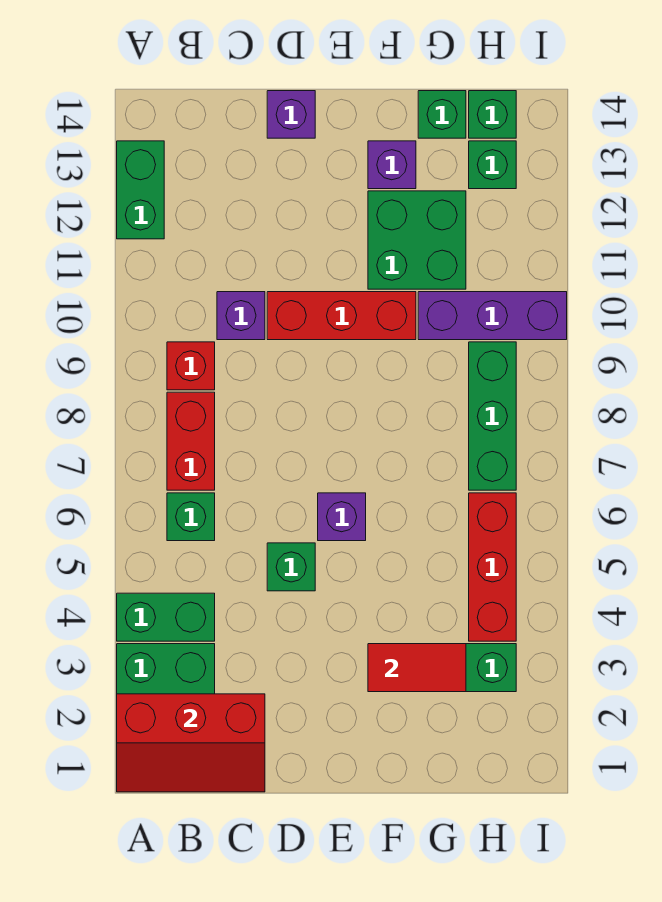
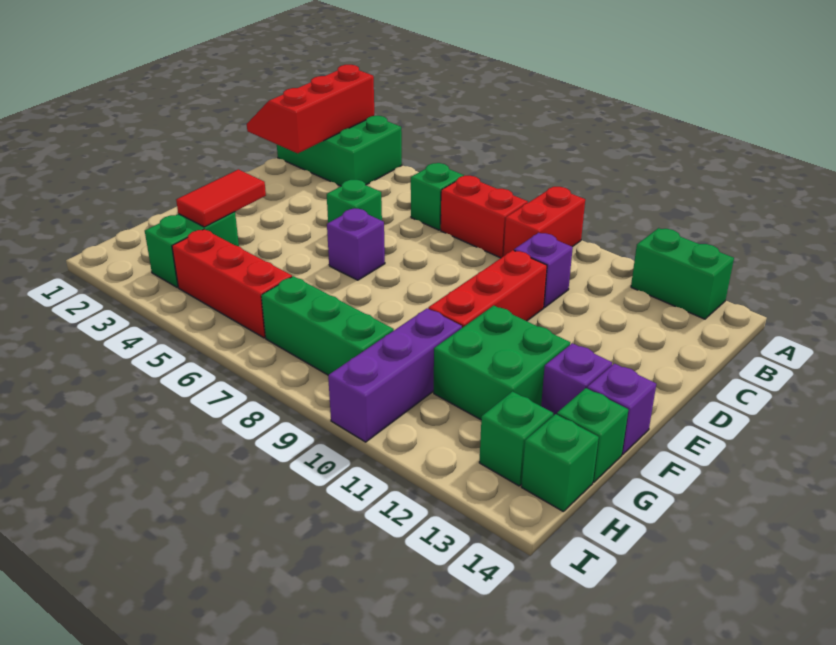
green 1x2 brick [117,593,215,641] -> none
red 1x1 brick [167,342,215,390] -> red 1x2 brick [504,187,585,256]
purple 1x1 brick [267,91,315,138] -> purple 1x1 brick moved to [587,364,656,454]

